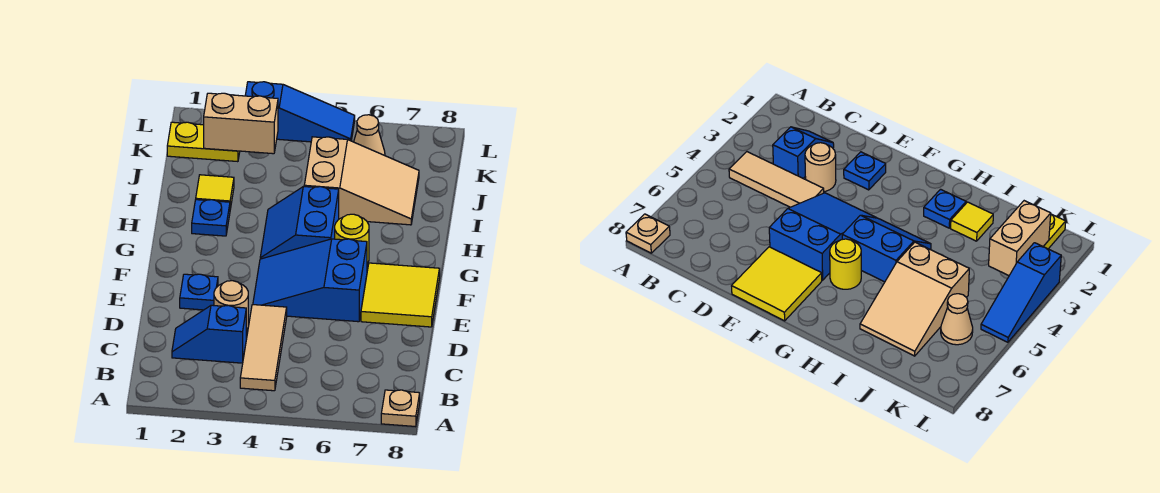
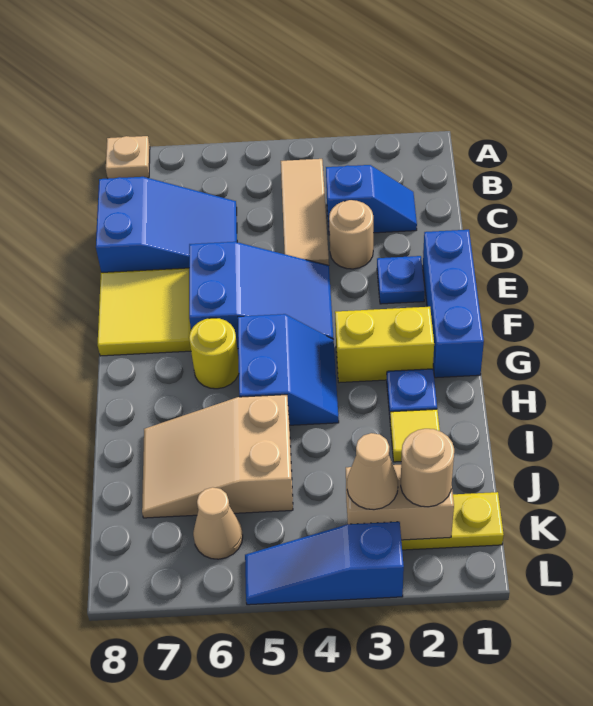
none -> blue 2x3 slope [96,177,237,272]
none -> blue 1x3 brick [423,230,484,378]
none -> yellow 1x2 brick [335,307,434,383]
none -> tan 1x1 round brick [401,429,454,507]
none -> tan 1x1 cone [347,433,398,510]

